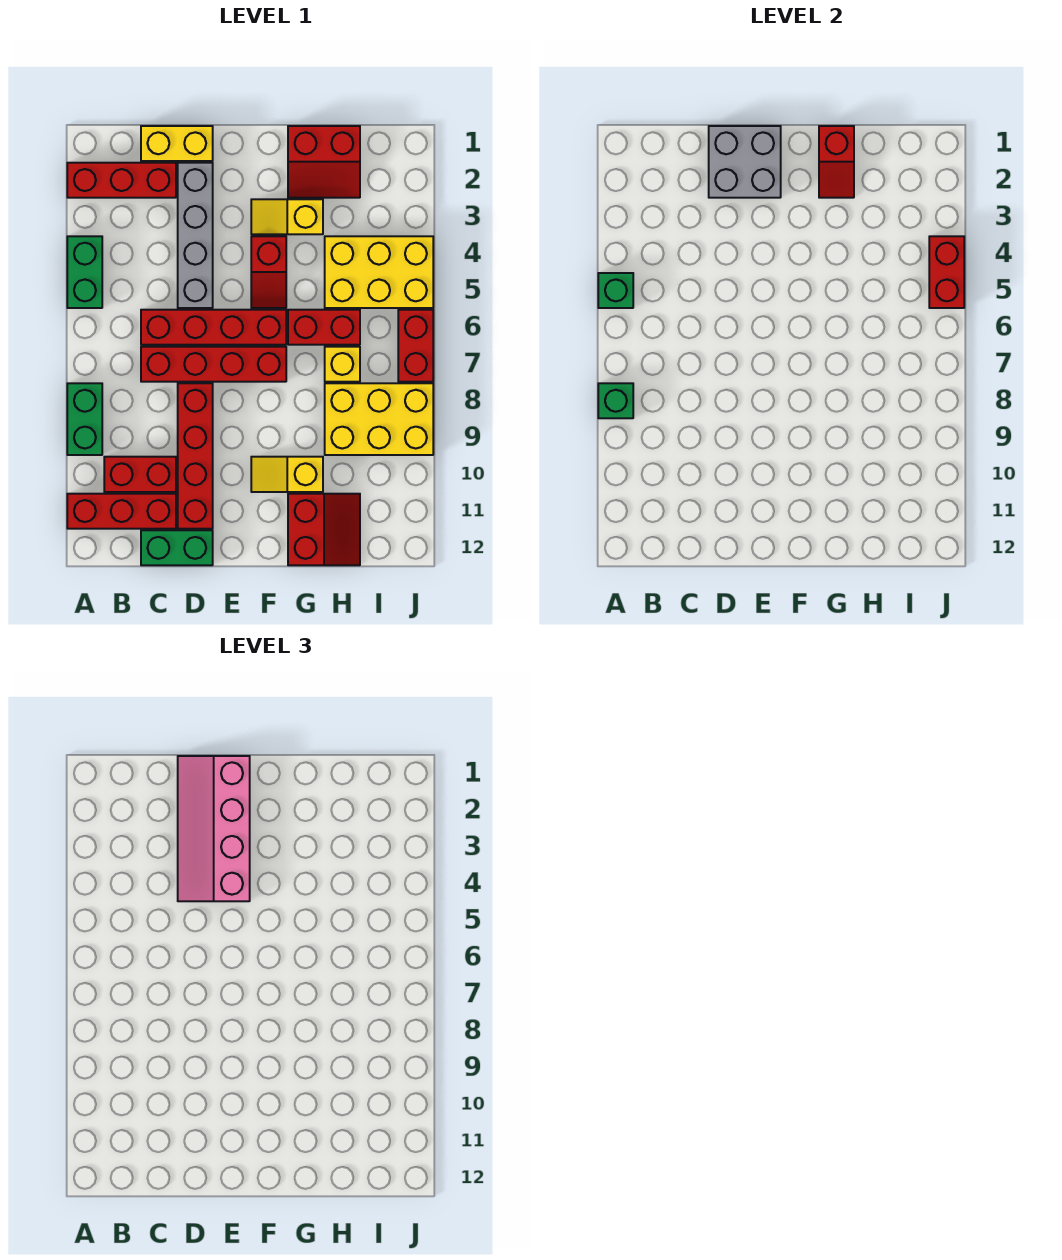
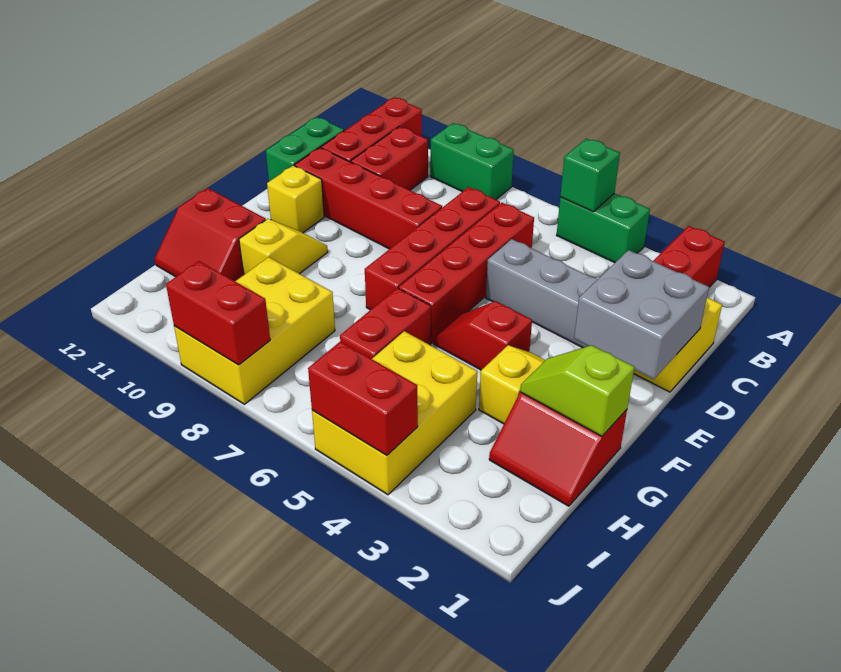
green 1x1 brick [598,383,633,418] -> none
pink 2x4 slope [178,756,250,901] -> none
red 2x2 slope [288,126,360,198] -> red 2x2 slope turned to [489,392,627,506]
red 1x2 slope [819,126,854,198] -> lime 1x2 slope [520,345,634,436]
yellow 1x1 brick [325,347,360,382] -> yellow 1x1 brick moved to [267,165,324,233]
red 1x2 brick [398,310,433,382] -> red 1x2 brick moved to [166,261,270,365]

